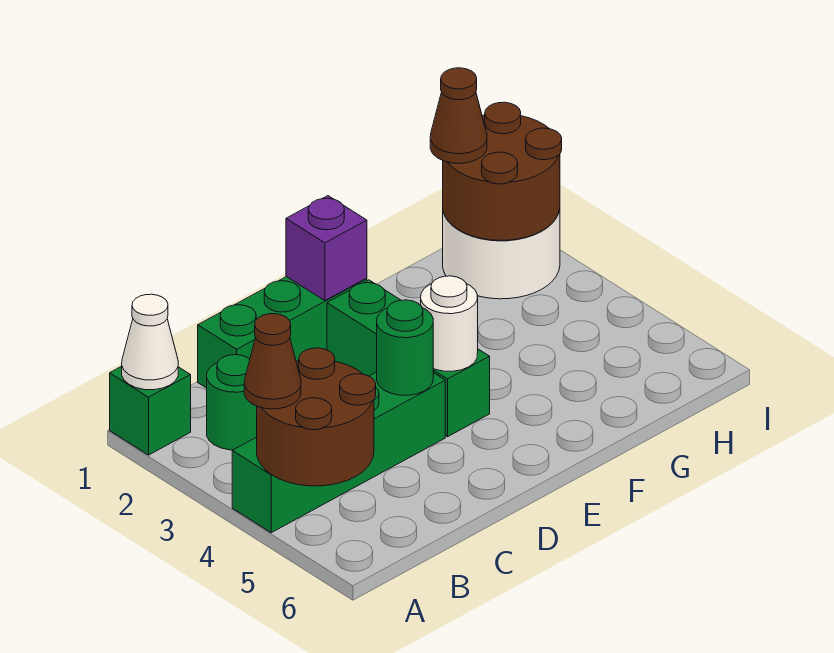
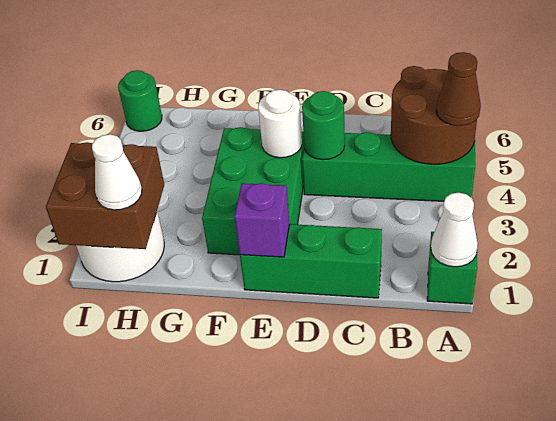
green 1x1 round brick [207,355,257,450] -> green 1x1 round brick moved to [118,70,162,131]
green 1x3 brick [327,280,490,437] -> green 2x3 brick [202,127,304,255]
brown 2x2 round brick [443,102,562,240] -> brown 2x2 brick [46,142,164,249]
brown 1x1 cone [430,68,487,163] -> white 1x1 cone [92,134,142,210]

